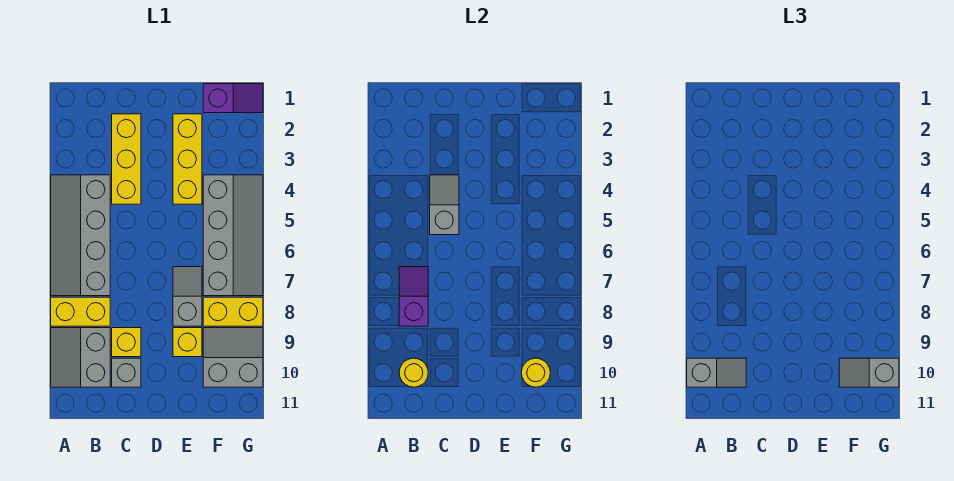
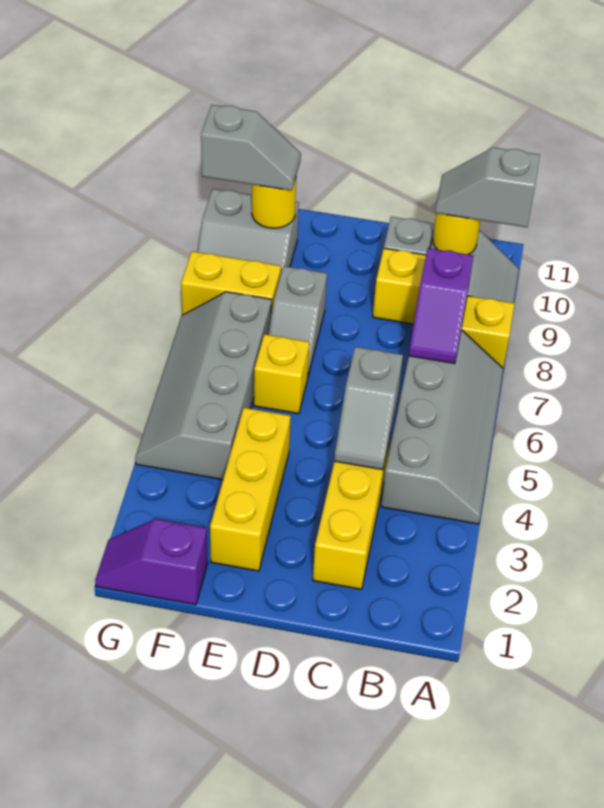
yellow 1x1 brick [173,328,202,357] -> yellow 1x1 brick moved to [254,334,309,414]

